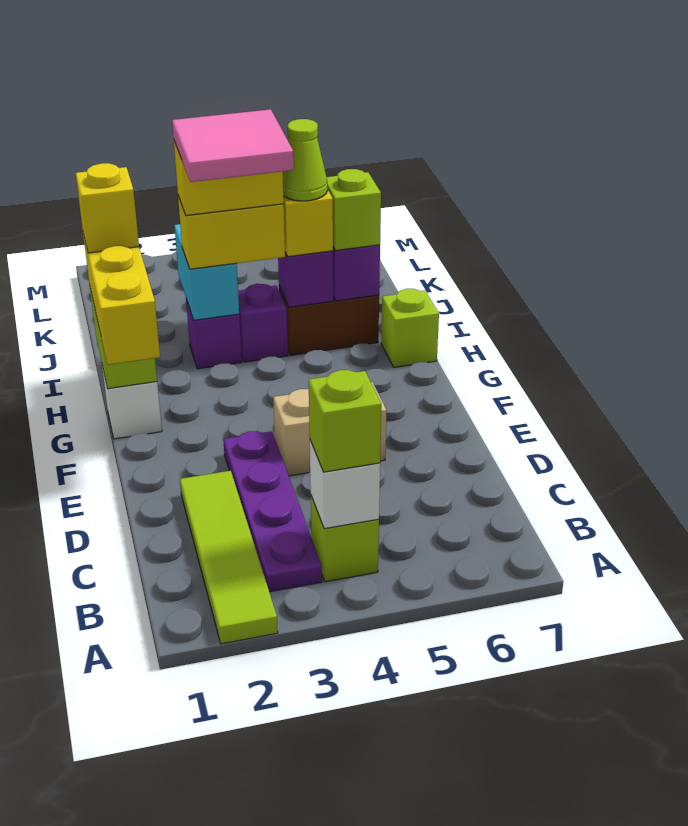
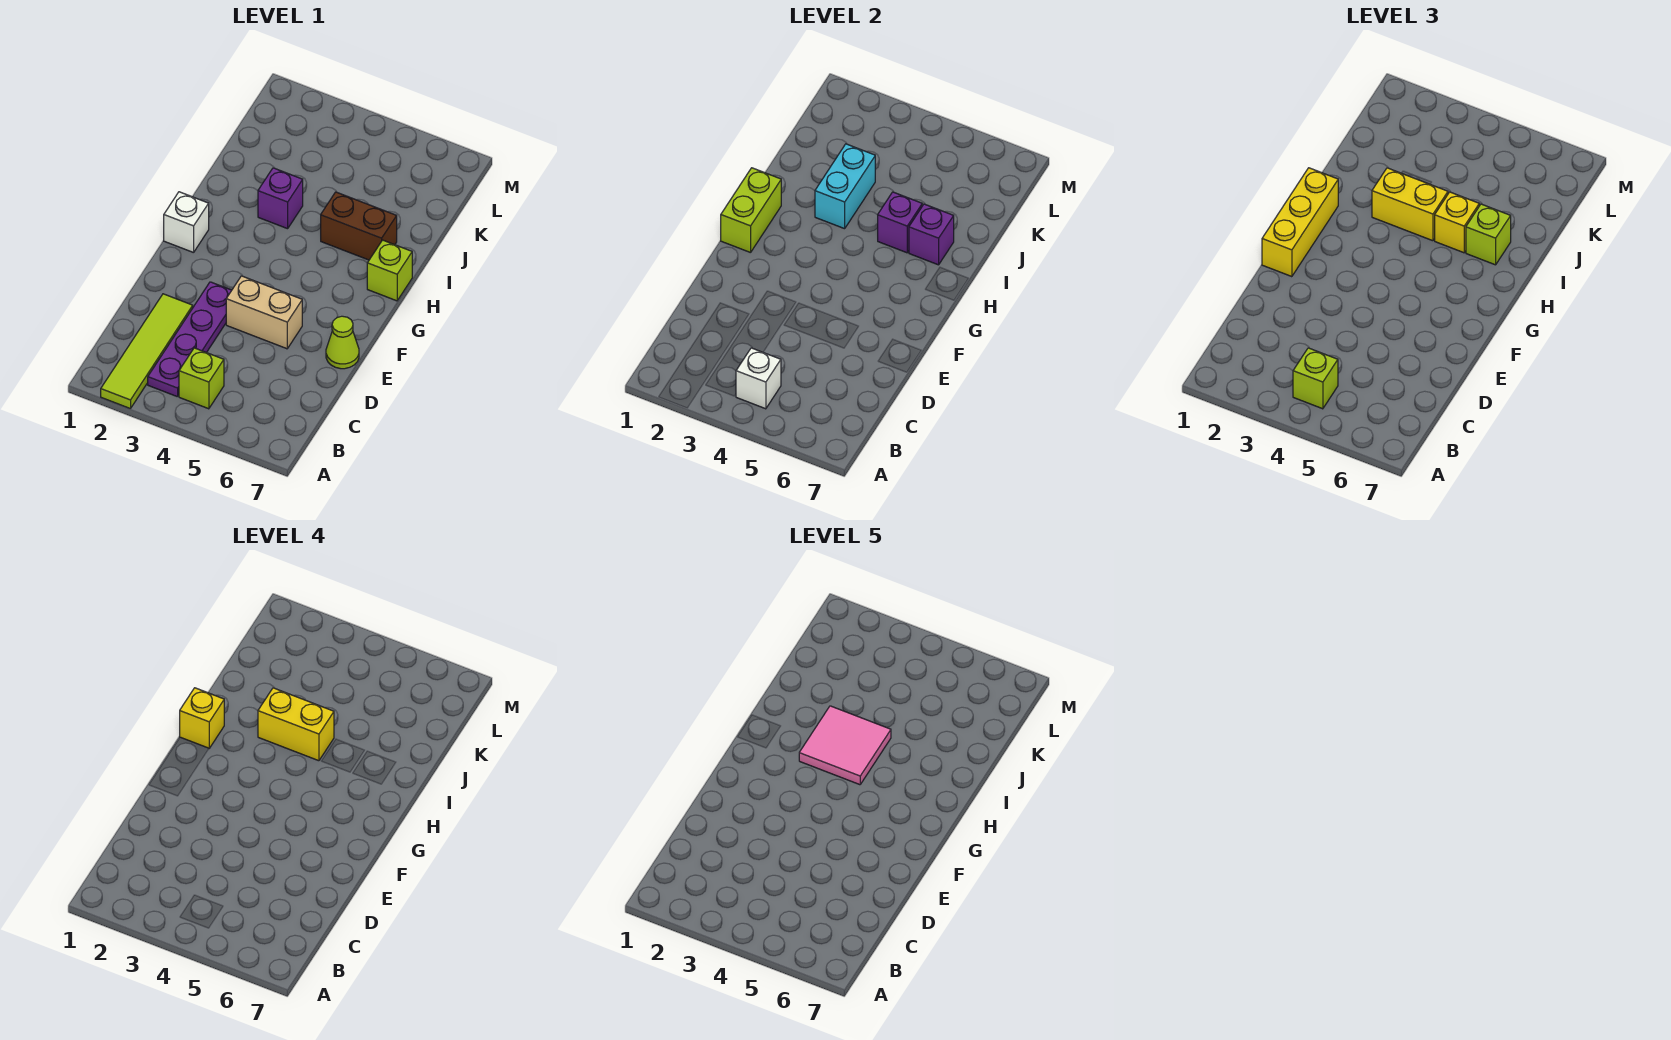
purple 1x1 brick [238,284,288,362] -> none
lime 1x1 cone [283,119,328,201] -> lime 1x1 cone moved to [326,316,359,369]

